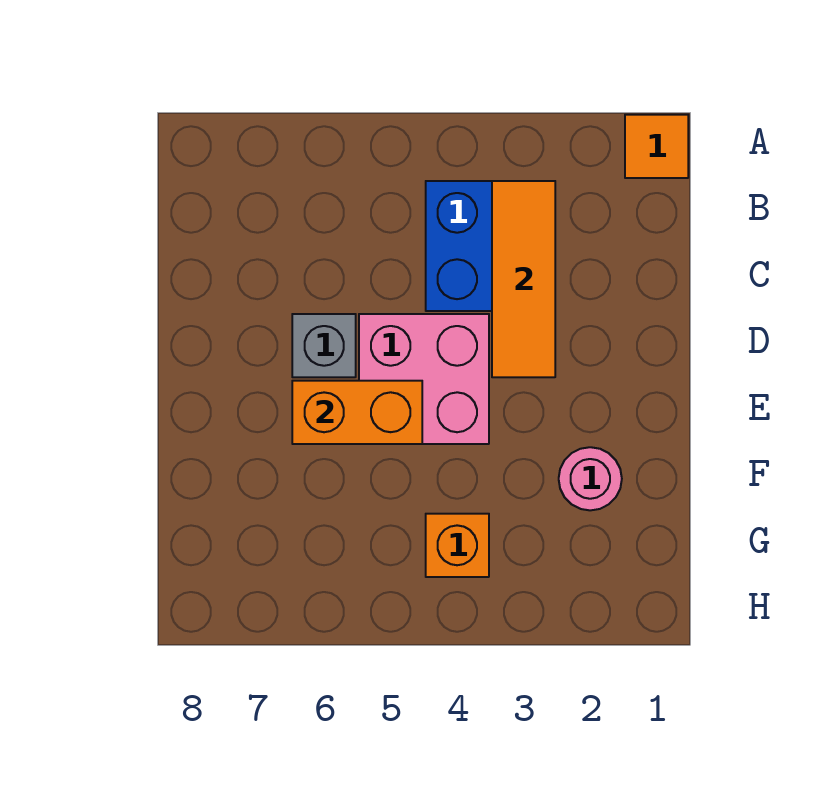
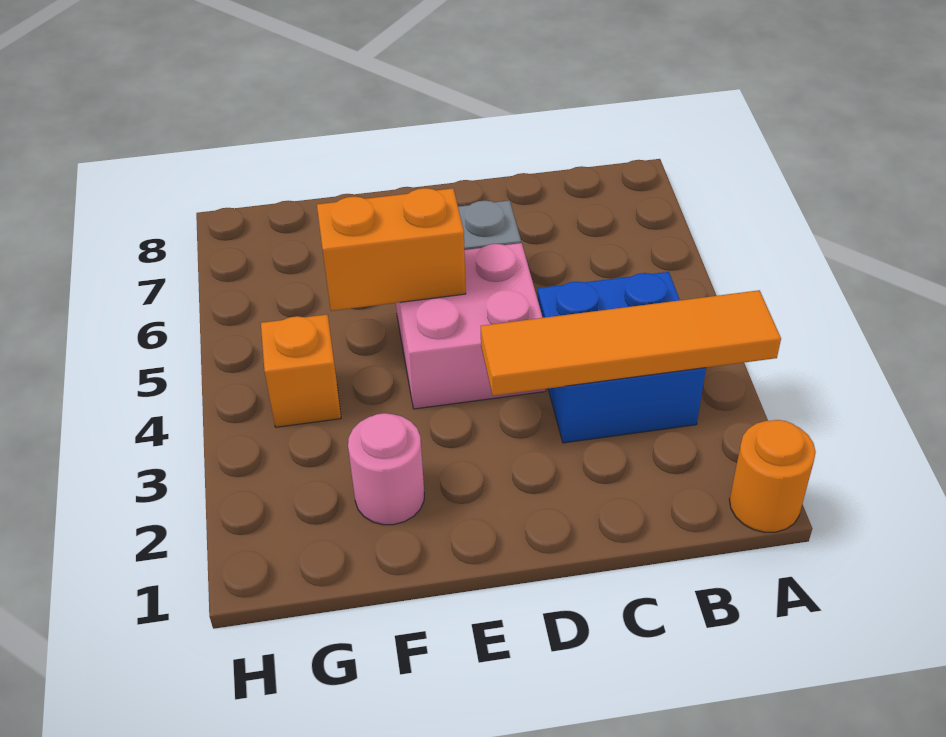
orange 1x1 tile [625,115,688,178] -> orange 1x1 round brick [730,420,816,532]
orange 1x3 tile [492,181,555,377] -> orange 1x4 tile [481,290,781,396]
orange 1x2 brick [292,381,422,444] -> orange 1x2 brick turned to [317,188,466,311]

